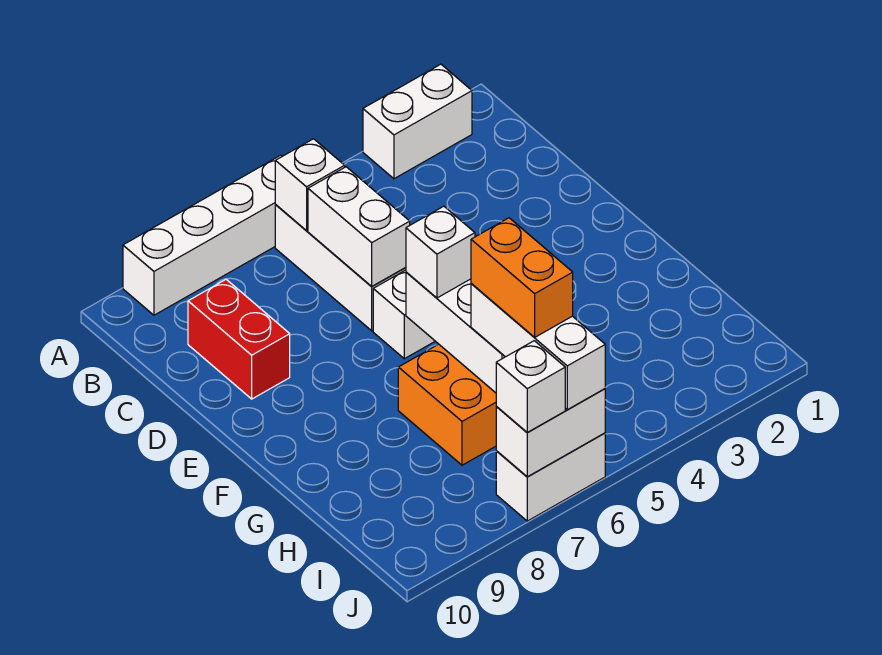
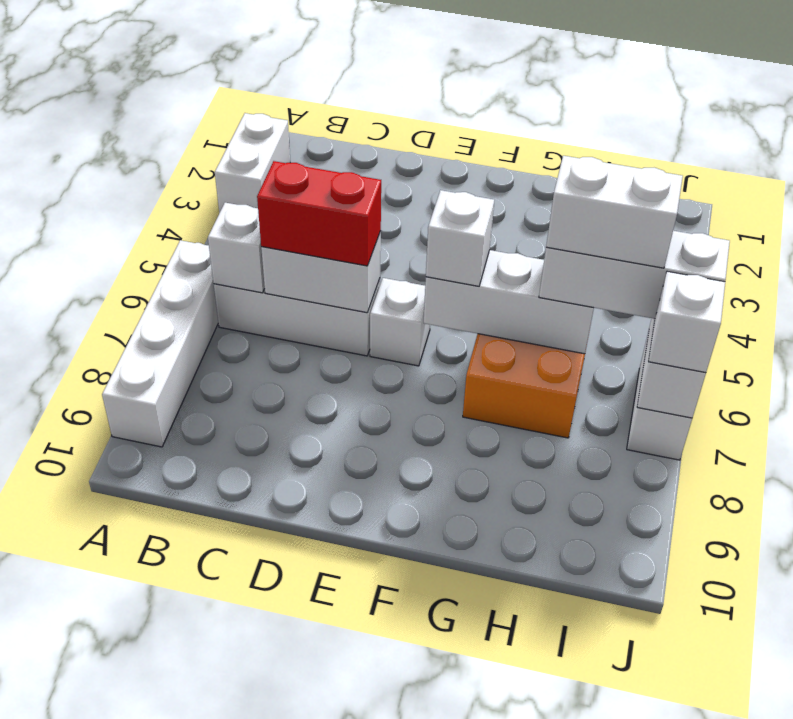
red 1x2 brick [188,280,290,399] -> red 1x2 brick moved to [257,161,381,266]
orange 1x2 brick [471,218,573,338] -> white 1x2 brick [546,156,683,268]

